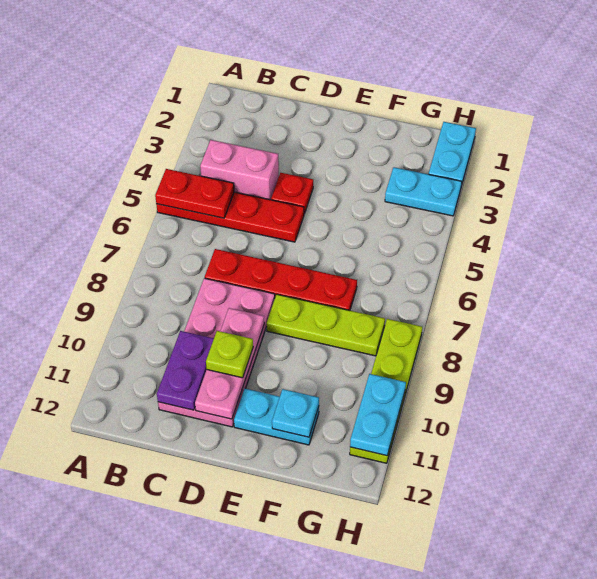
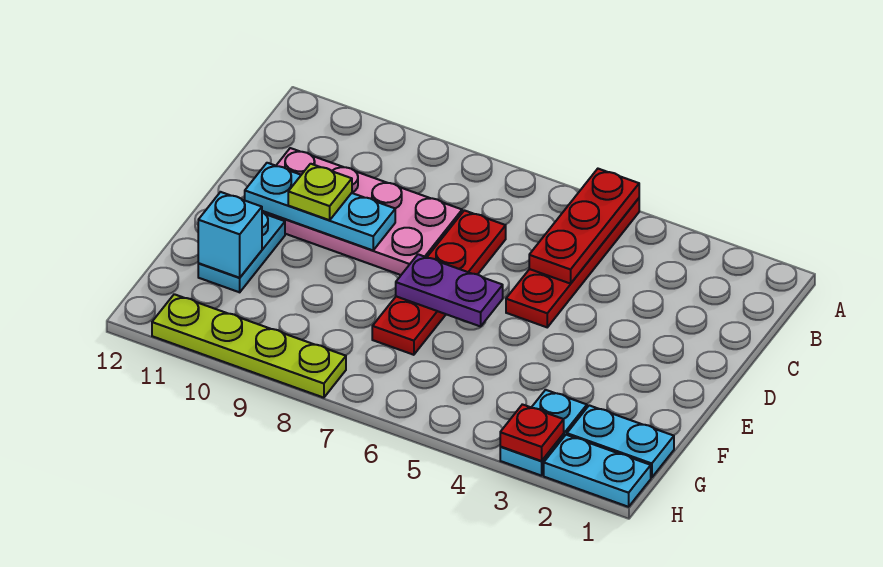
red 1x2 plate [155,169,234,218] -> red 1x3 plate [529,169,639,284]
pink 1x2 brick [200,140,279,200] -> none
purple 1x2 plate [157,331,214,410] -> purple 1x2 plate moved to [396,254,503,326]
red 1x1 plate [271,173,313,214] -> red 1x1 plate moved to [500,404,564,461]
pink 1x3 plate [195,308,264,419] -> cyan 1x3 plate [245,163,395,250]
lime 1x3 plate [267,294,385,356] -> none
cyan 1x1 plate [272,389,319,437] -> cyan 1x1 brick [198,192,262,278]
cyan 1x2 plate [350,374,406,456] -> cyan 1x2 plate moved to [567,405,674,478]

